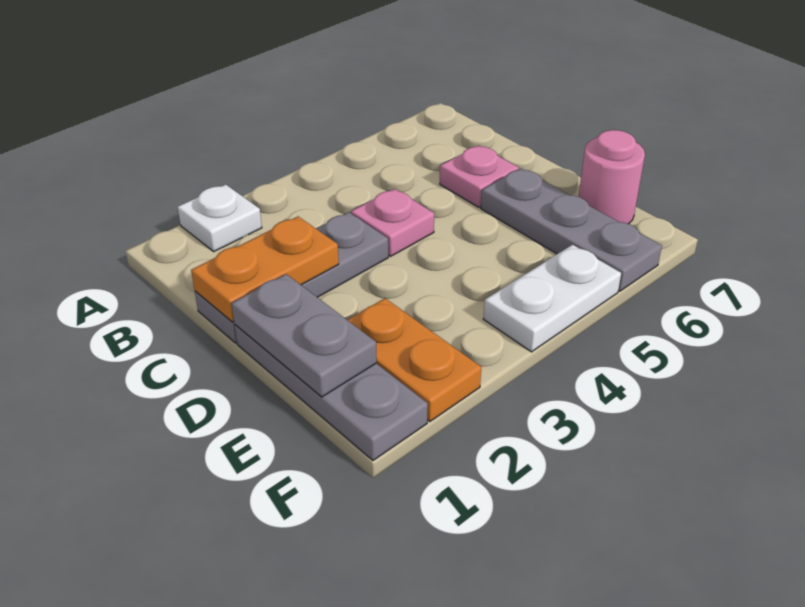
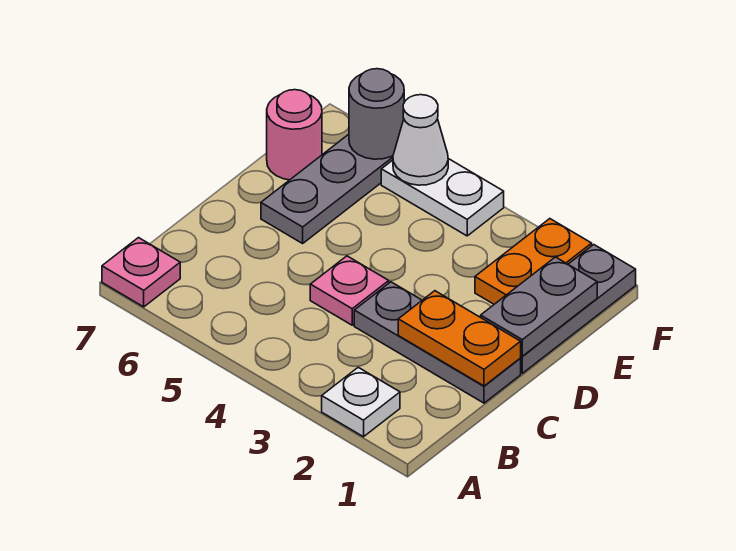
pink 1x1 plate [440,146,519,207] -> pink 1x1 plate moved to [102,238,180,307]
none -> white 1x1 cone [393,95,448,185]
none -> grey 1x1 round brick [349,69,404,159]

